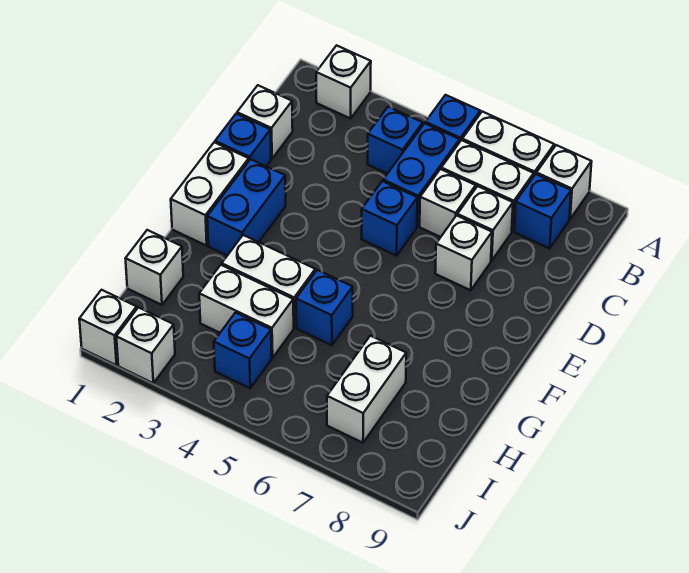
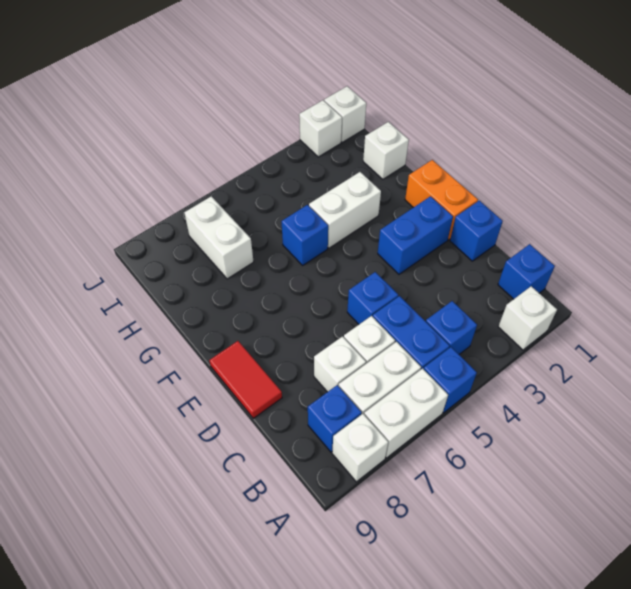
white 1x1 brick [237,85,293,159] -> none
white 1x1 brick [435,216,492,290] -> none
none -> red 1x2 tile [209,341,282,418]
white 1x2 brick [171,142,249,246] -> orange 1x2 brick [405,160,478,240]
blue 1x2 brick [207,159,286,256] -> blue 1x2 brick turned to [378,196,453,274]
white 1x2 brick [199,265,294,358] -> none
blue 1x1 brick [214,313,272,388] -> blue 1x1 brick moved to [498,244,555,299]

